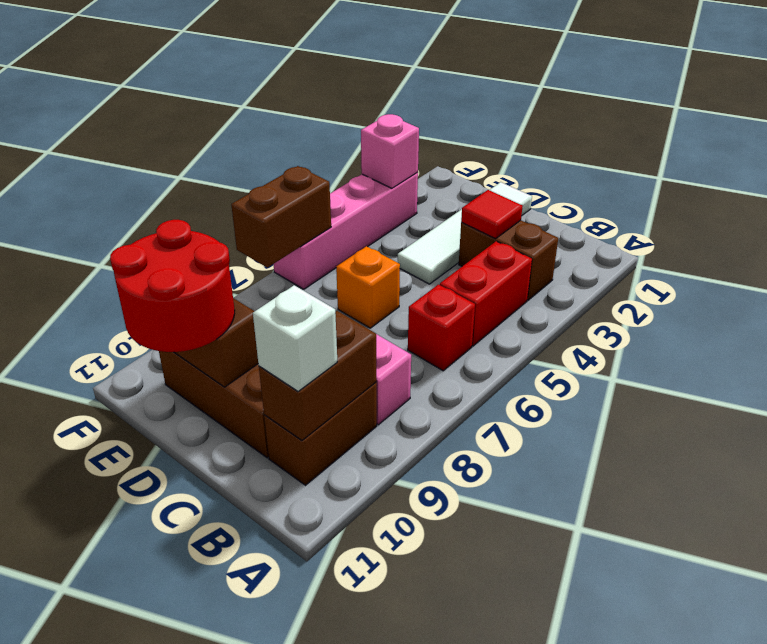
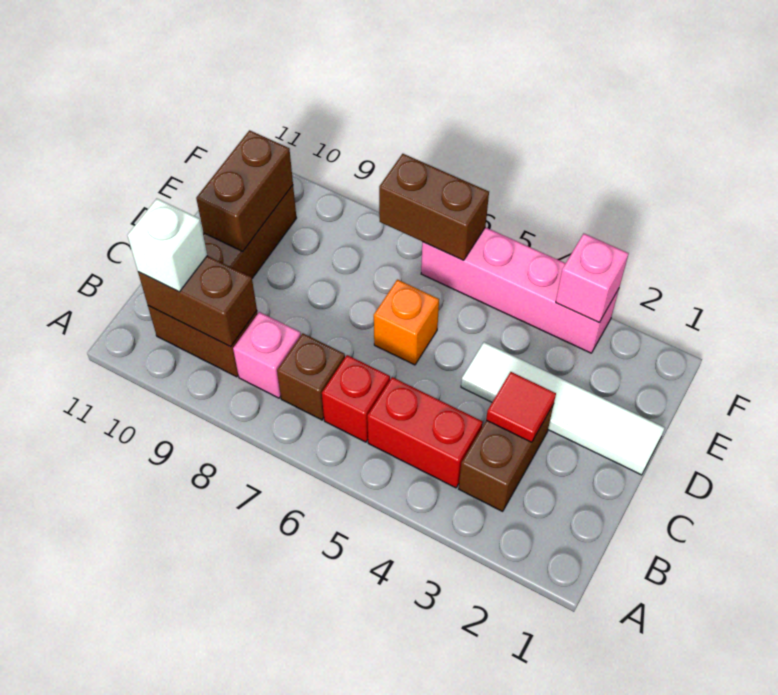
none -> brown 1x1 brick [277,333,345,420]
red 2x2 round brick [110,220,235,352] -> none

